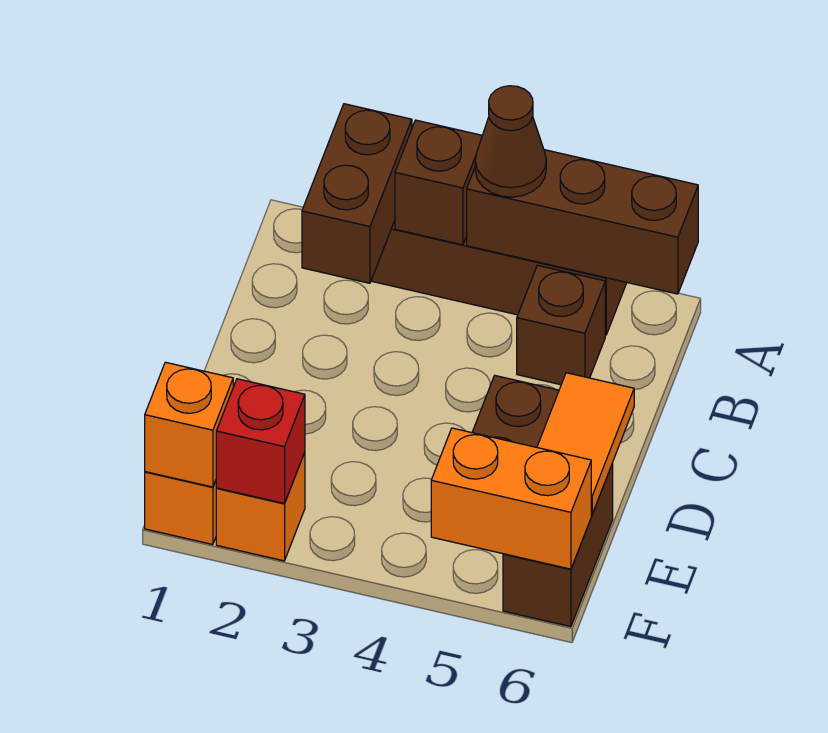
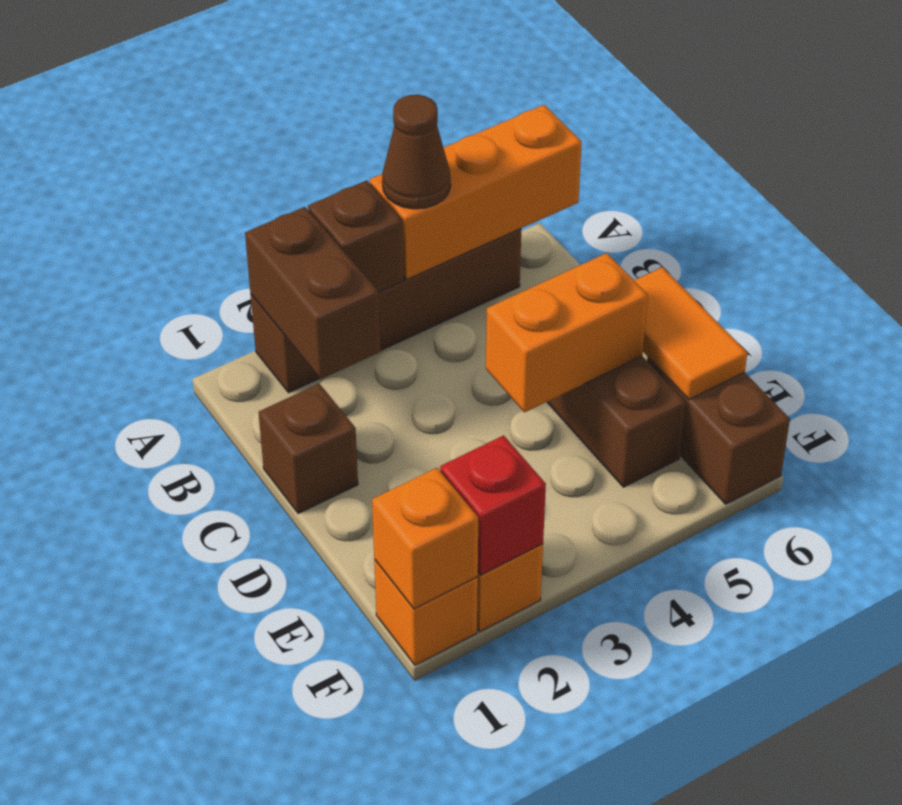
brown 1x3 brick [467,150,698,294] -> orange 1x3 brick [370,105,582,279]
brown 1x1 brick [517,265,605,385] -> brown 1x1 brick moved to [259,384,358,514]
orange 1x2 brick [431,428,591,569] -> orange 1x2 brick moved to [486,253,648,412]

